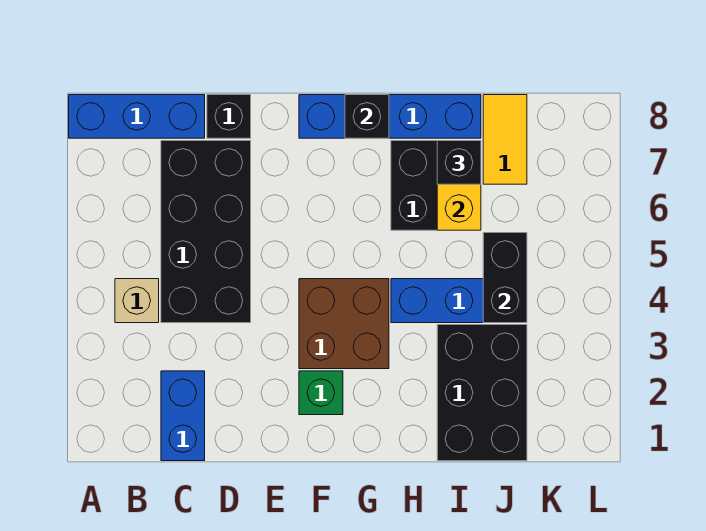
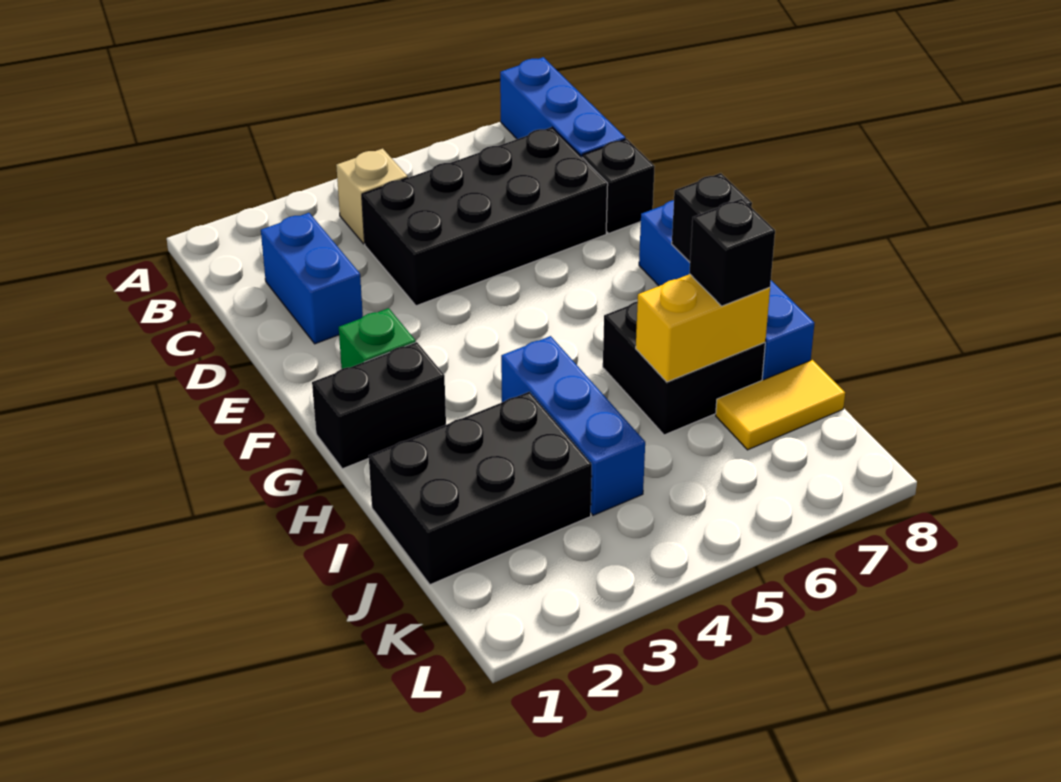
blue 1x2 brick [161,371,205,461] -> blue 1x2 brick turned to [261,213,363,344]
brown 2x2 brick [299,279,389,369] -> none
black 1x2 brick [483,233,527,323] -> black 1x2 brick moved to [312,342,446,469]

